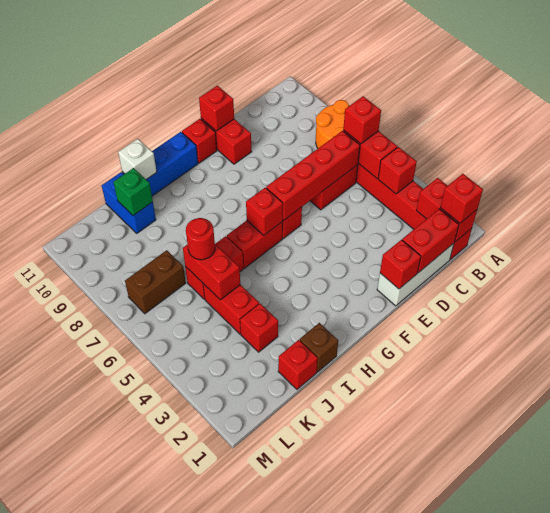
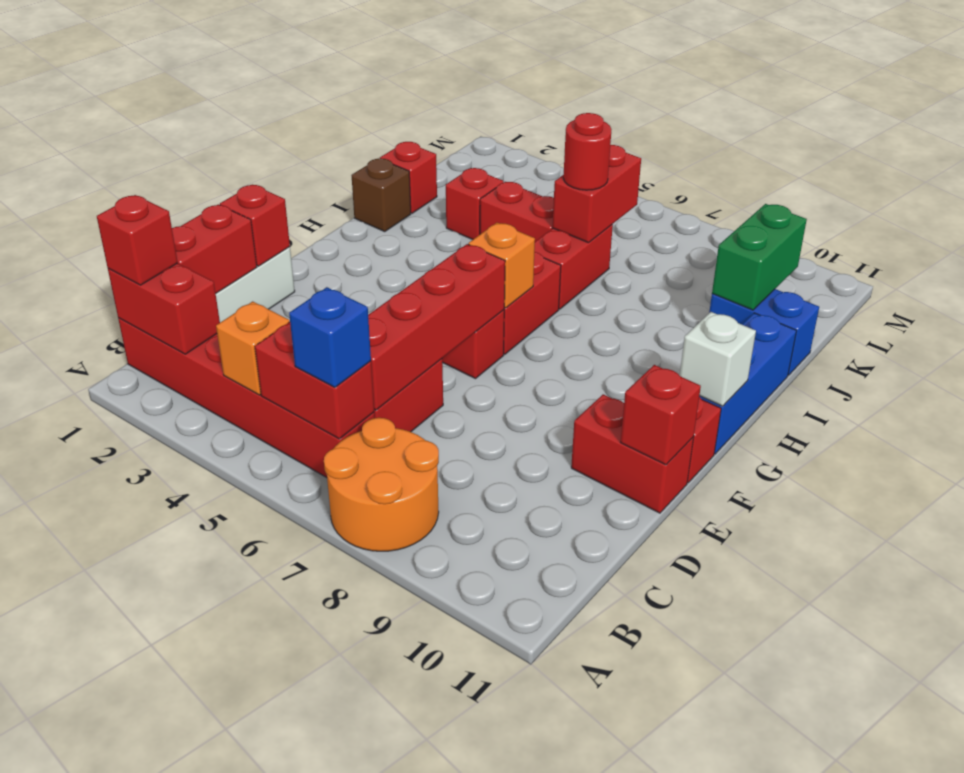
red 1x1 brick [378,147,417,194] -> orange 1x1 brick [216,301,290,395]
red 1x1 brick [343,96,381,144] -> blue 1x1 brick [289,287,371,387]
red 1x1 brick [246,188,283,235] -> orange 1x1 brick [468,223,535,308]
white 1x1 brick [118,139,157,179] -> white 1x1 brick moved to [680,312,756,406]
red 1x2 brick [183,244,240,300] -> red 1x2 brick turned to [553,145,641,243]
green 1x1 brick [113,168,153,216] -> green 1x2 brick [712,204,807,310]
brown 1x2 brick [125,250,186,314] -> none

